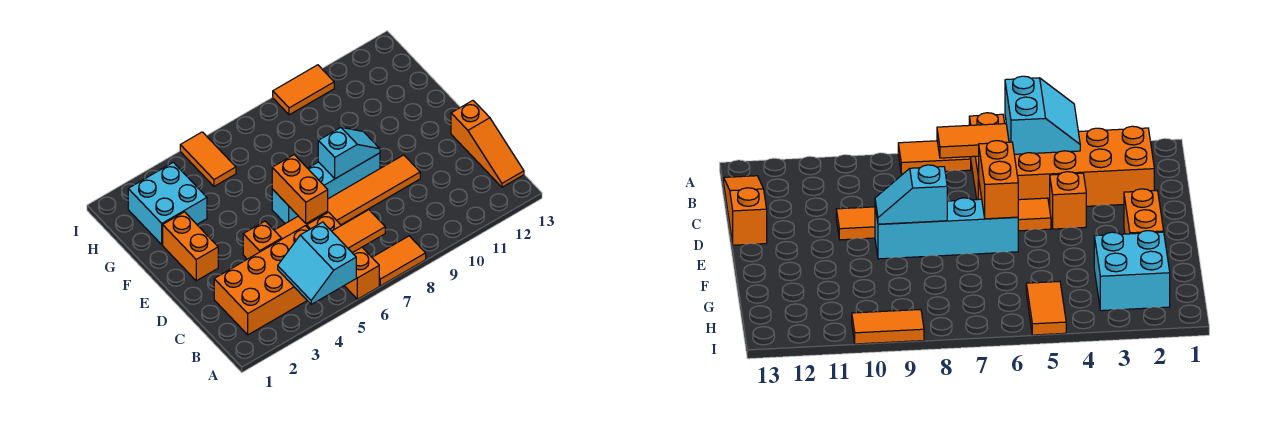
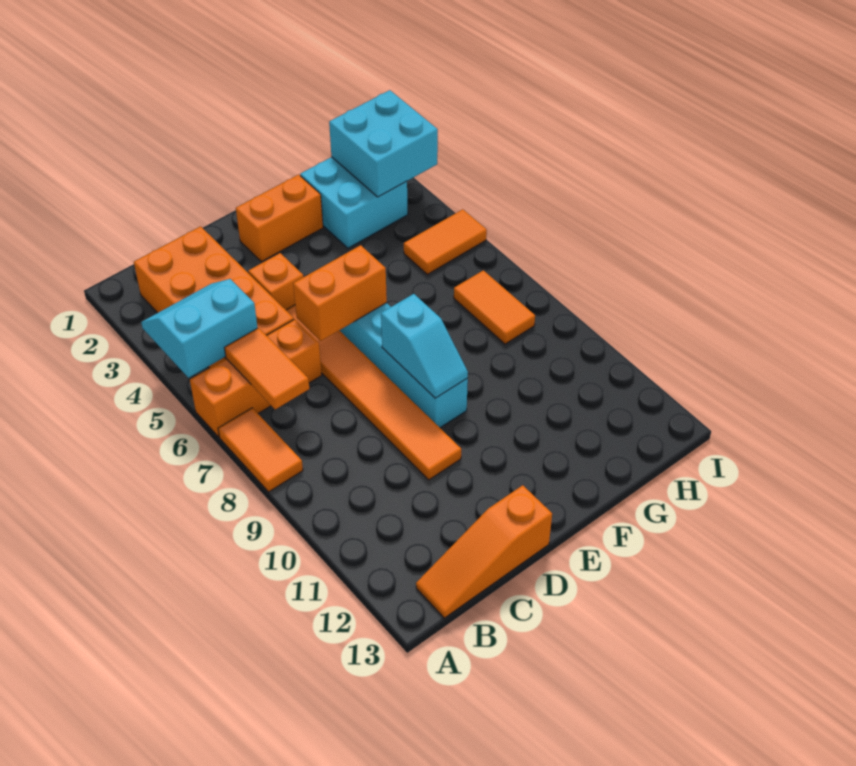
none -> cyan 2x2 brick [329,90,438,197]
orange 1x2 tile [273,65,334,115] -> orange 1x2 tile moved to [454,270,535,344]

